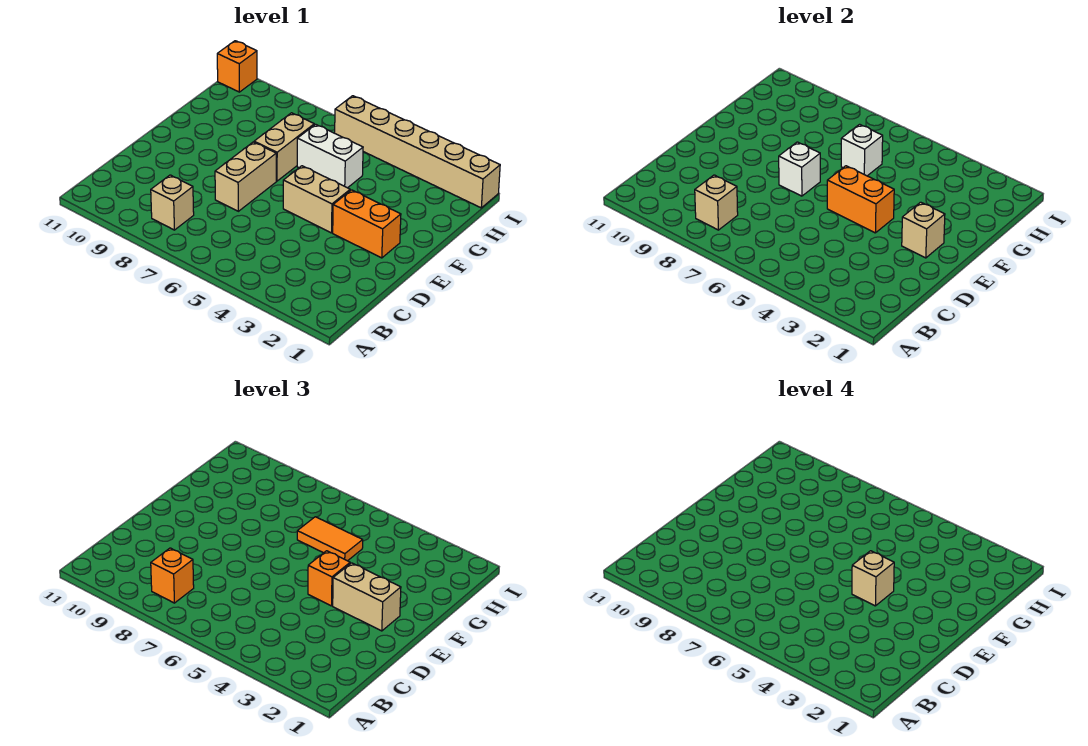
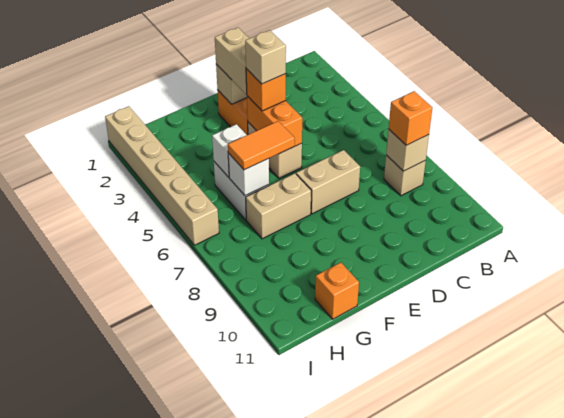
white 1x1 brick [779,142,820,196] -> white 1x1 brick moved to [212,124,246,177]
orange 1x2 tile [297,517,363,561] -> orange 1x2 tile turned to [228,121,295,170]
orange 1x1 brick [217,41,257,92] -> orange 1x1 brick moved to [315,262,359,319]

